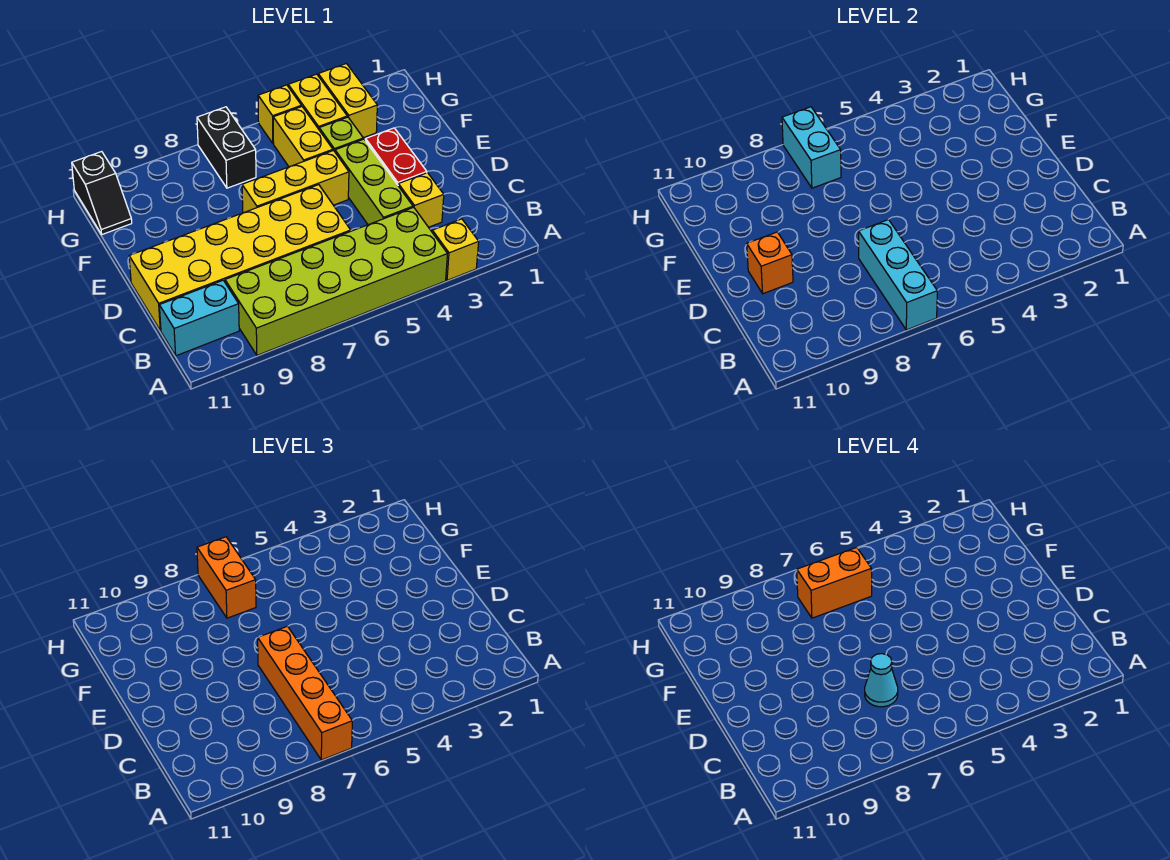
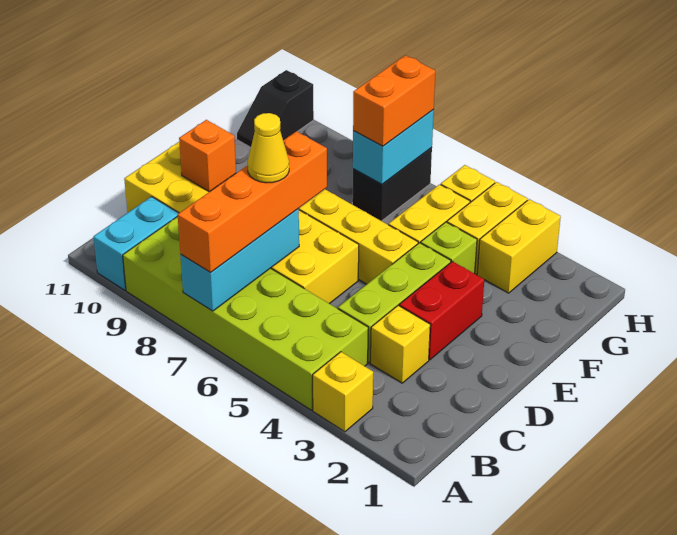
cyan 1x2 brick [159,280,239,356] -> cyan 1x2 brick turned to [93,197,179,290]
cyan 1x1 cone [865,654,898,707] -> yellow 1x1 cone [248,113,289,183]
orange 1x2 brick [797,547,872,618] -> none

